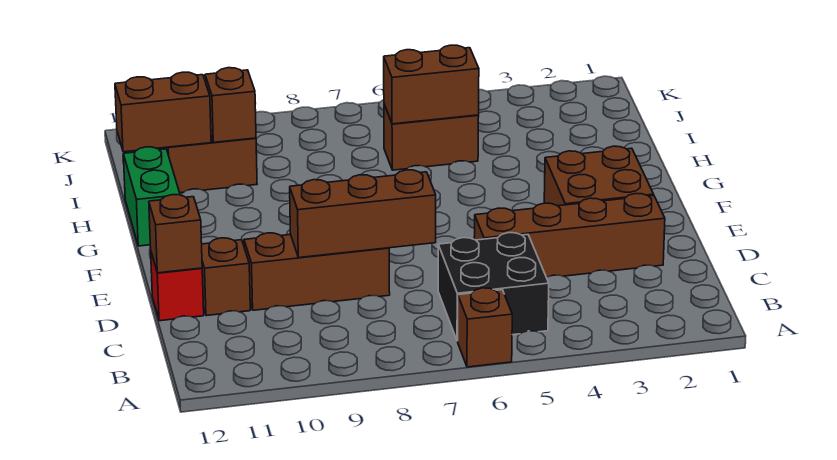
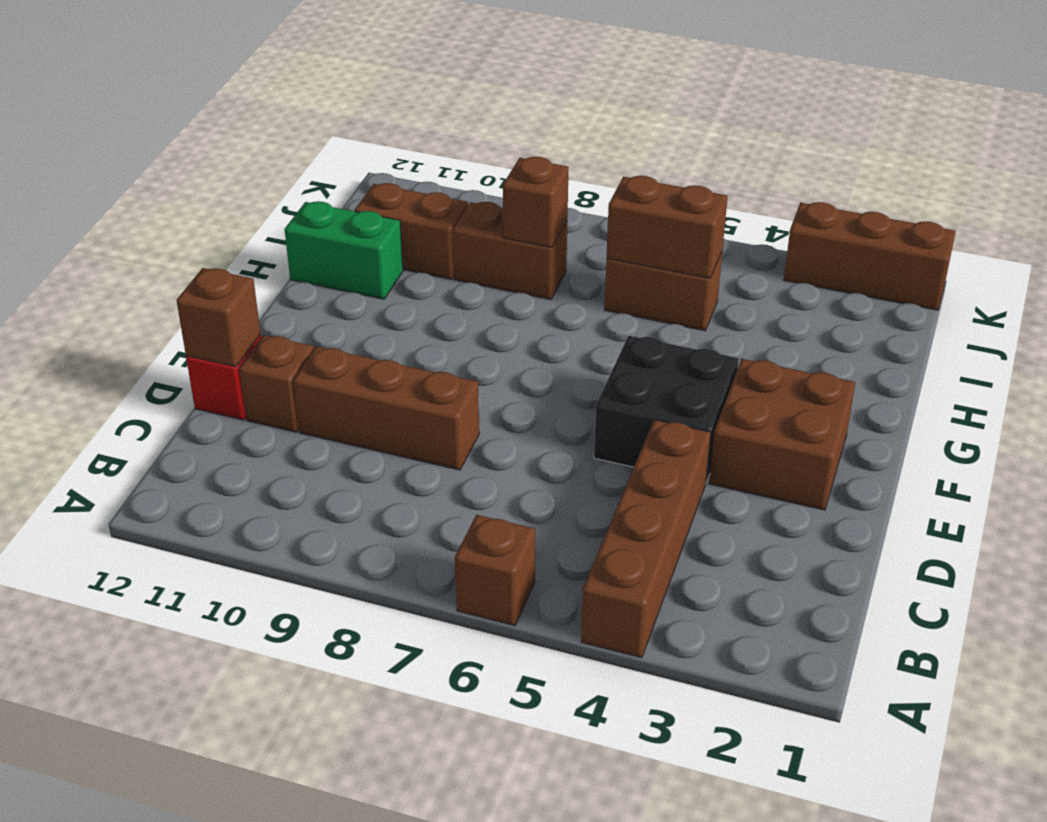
black 2x2 brick [438,233,549,341] -> black 2x2 brick moved to [594,336,739,482]
brown 1x4 brick [474,194,665,277] -> brown 1x4 brick turned to [581,420,711,658]
brown 1x3 brick [290,170,436,258] -> brown 1x3 brick moved to [784,202,956,310]
green 1x2 brick [123,147,180,246] -> green 1x2 brick turned to [285,201,403,299]
brown 1x1 brick [205,68,256,142] -> brown 1x1 brick moved to [503,157,569,248]
brown 1x2 brick [115,72,211,152] -> brown 1x2 brick moved to [453,202,567,299]

